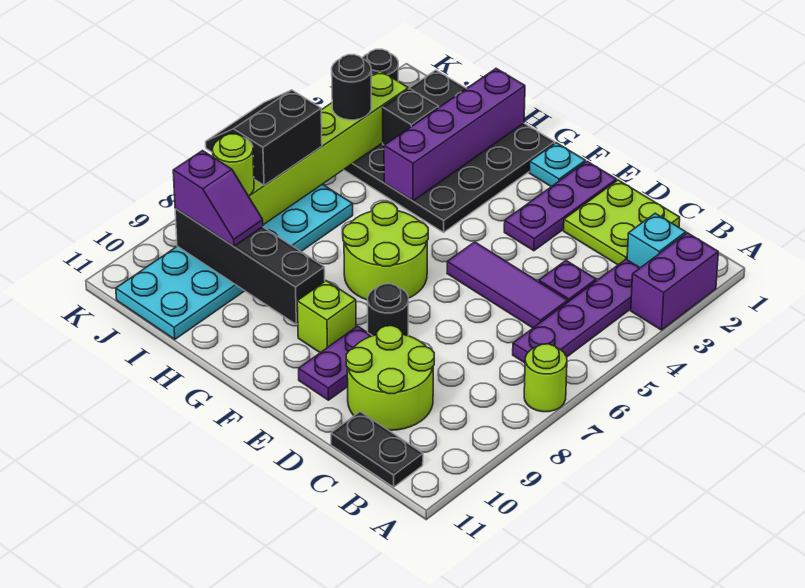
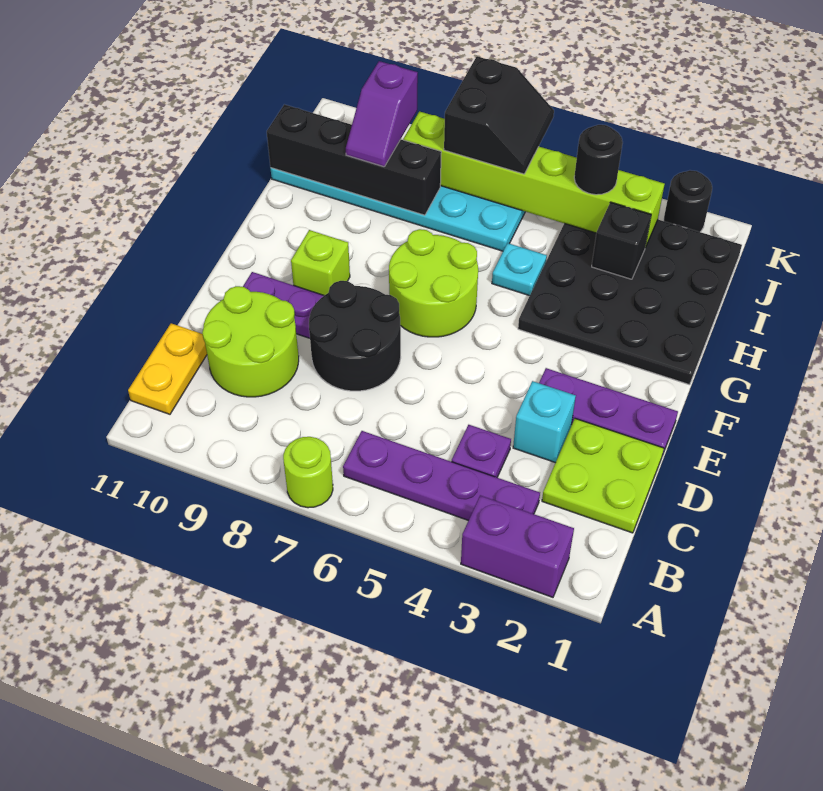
cyan 1x1 brick [627,213,686,268] -> cyan 1x1 brick moved to [513,381,576,463]
black 1x2 plate [331,412,423,487] -> yellow 1x2 plate [128,323,207,414]
purple 1x3 tile [447,242,568,328] -> none
black 1x1 round brick [368,284,408,336] -> black 2x2 round brick [309,281,401,391]
cyan 1x1 plate [530,143,585,187] -> cyan 1x1 plate moved to [492,243,547,296]
black 1x4 brick [175,209,325,325] -> black 1x4 brick turned to [267,104,441,215]
purple 1x4 brick [384,69,525,201] -> none
black 2x2 slope [206,90,322,185] -> black 2x2 slope turned to [444,56,554,174]
lime 1x1 round brick [213,134,254,196] -> none

